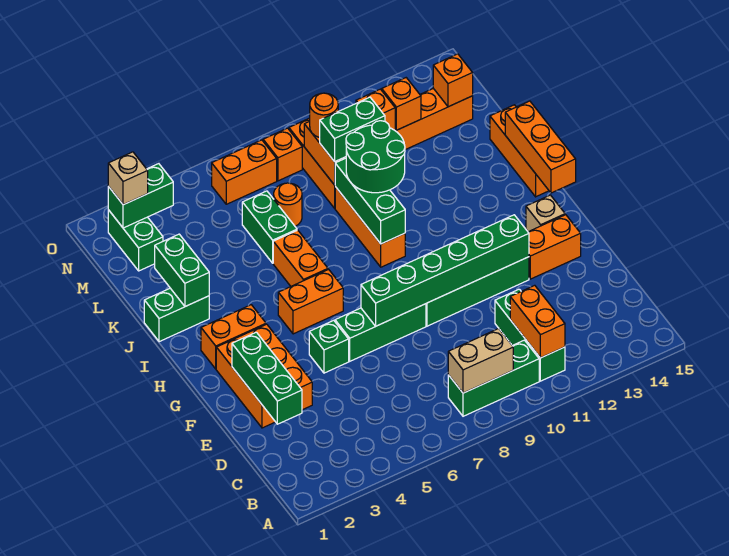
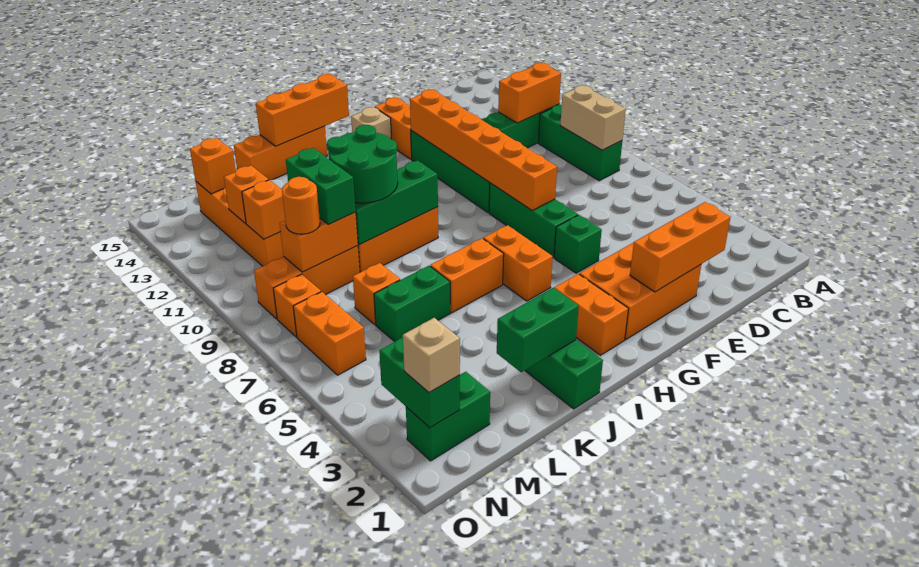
green 1x3 brick [232,332,302,424] -> orange 1x3 brick [630,202,731,292]
green 1x6 brick [361,215,529,326] -> orange 1x6 brick [410,90,557,210]
orange 1x1 round brick [274,183,302,226] -> orange 1x1 brick [353,263,400,325]

